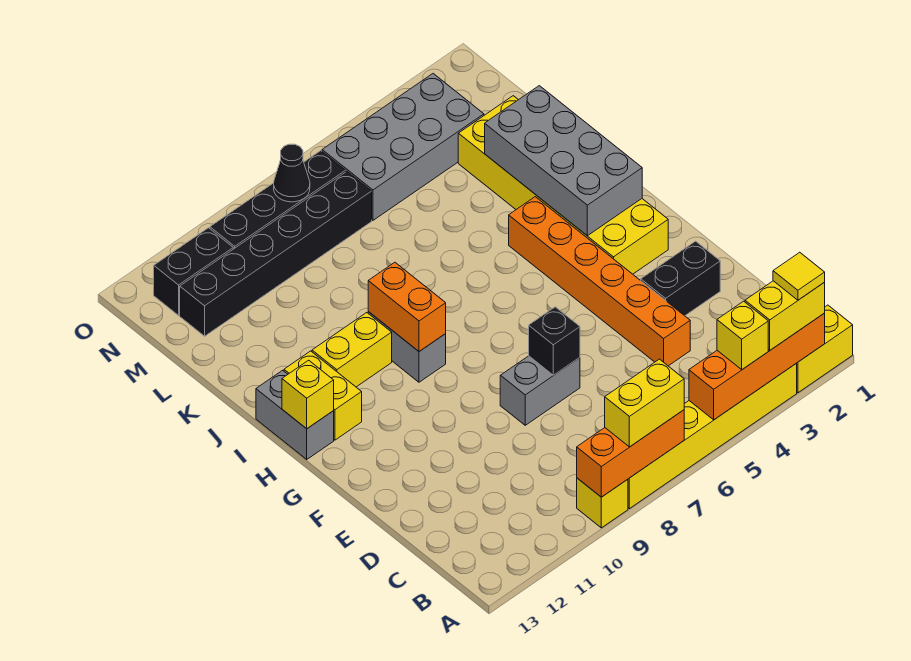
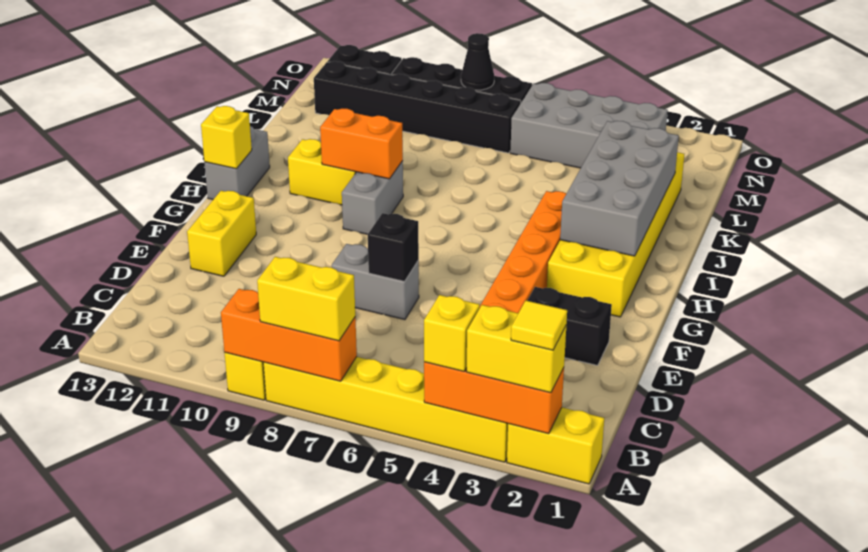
orange 1x4 brick [689,313,825,420] -> orange 1x3 brick [424,362,564,434]
orange 1x2 brick [368,262,446,351] -> orange 1x2 brick turned to [320,109,403,179]
yellow 1x2 brick [284,351,362,440] -> yellow 1x2 brick moved to [187,191,256,276]

